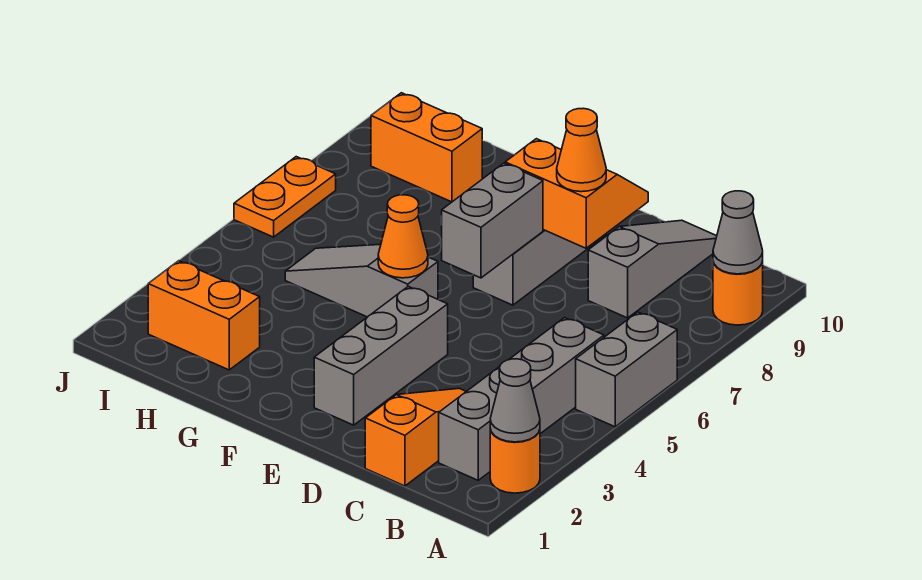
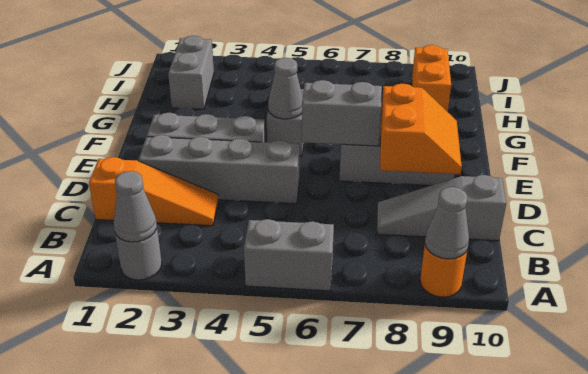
orange 1x1 round brick [490,429,540,493] -> grey 1x1 round brick [115,229,162,280]
grey 1x4 brick [439,318,604,480] -> grey 1x4 brick moved to [139,135,300,204]
grey 1x3 slope [588,220,717,318] -> grey 1x3 slope turned to [377,175,506,241]
orange 1x1 cone [557,108,606,192] -> none
orange 1x1 cone [378,195,428,278] -> grey 1x1 cone [268,58,303,119]
orange 1x2 brick [148,261,260,370] -> grey 1x2 brick [168,36,214,109]
orange 1x2 plate [234,157,336,237] -> none

